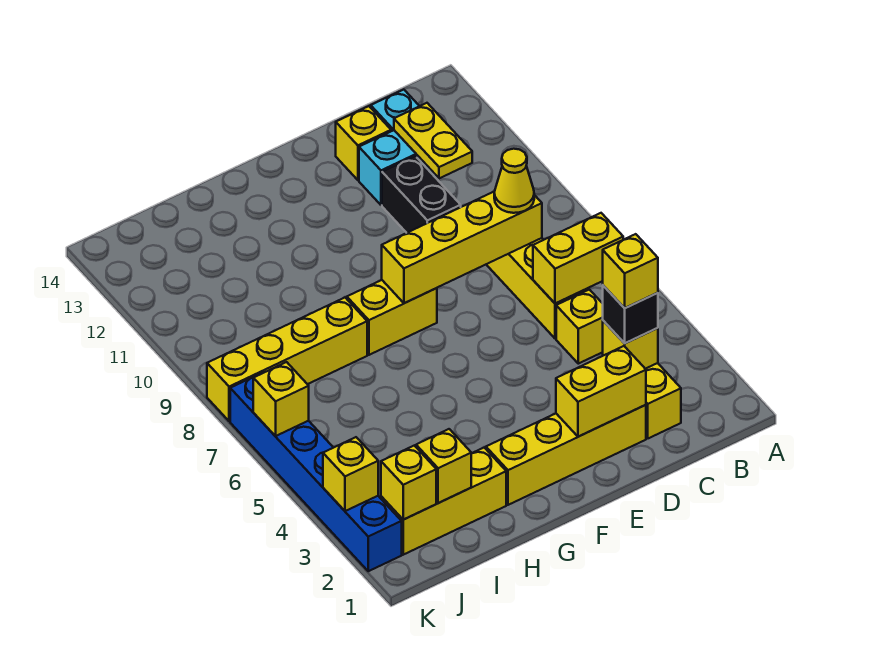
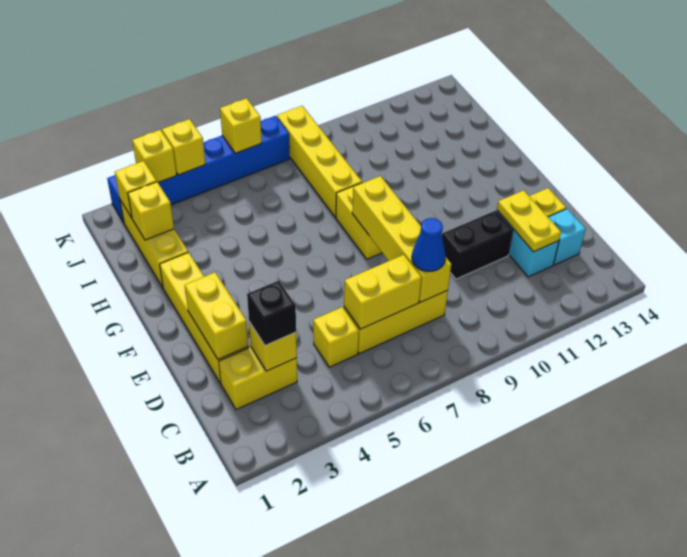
yellow 1x2 brick [533,213,623,304] -> yellow 1x2 brick turned to [344,255,422,329]
yellow 1x1 brick [603,234,658,308] -> yellow 1x1 brick moved to [162,119,205,175]
yellow 1x1 cone [494,149,534,213] -> blue 1x1 cone [412,218,446,271]
yellow 1x2 plate [394,103,472,178] -> yellow 1x2 plate turned to [497,190,561,252]

